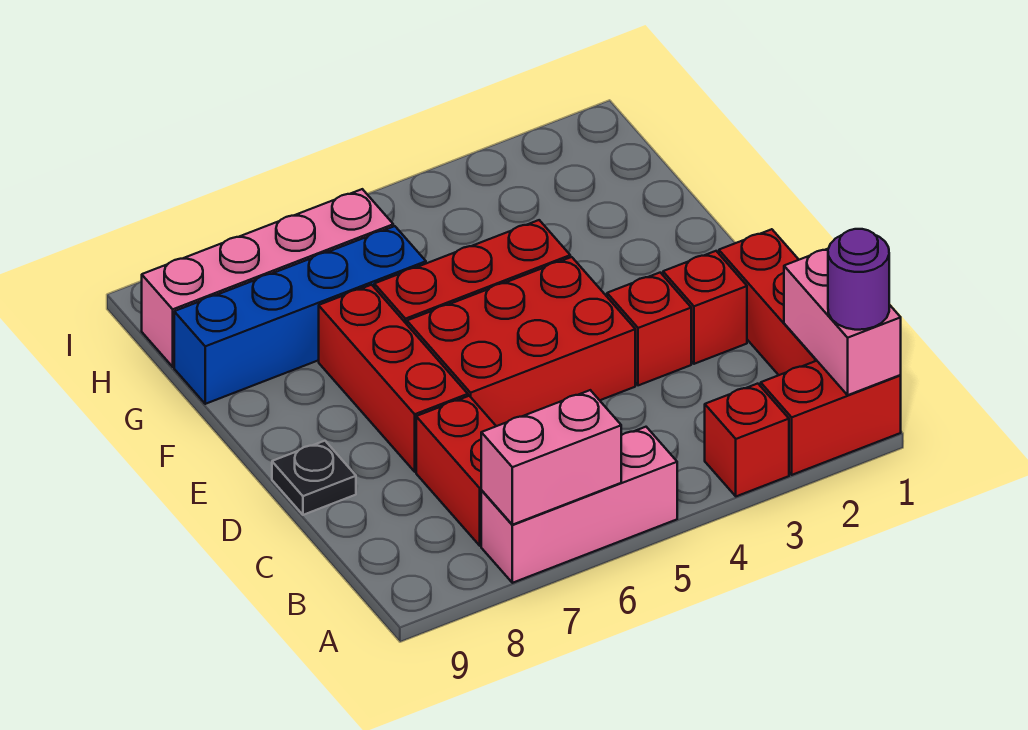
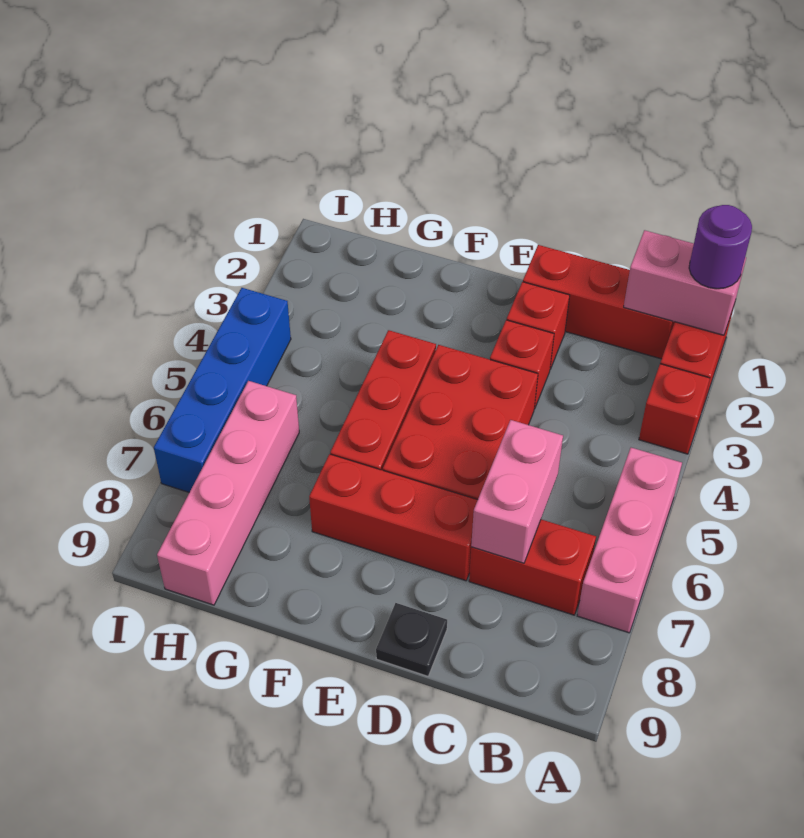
pink 1x2 brick [481,390,621,525] -> pink 1x2 brick moved to [471,420,563,563]
blue 1x4 brick [174,226,426,404] -> blue 1x4 brick moved to [154,288,291,492]

